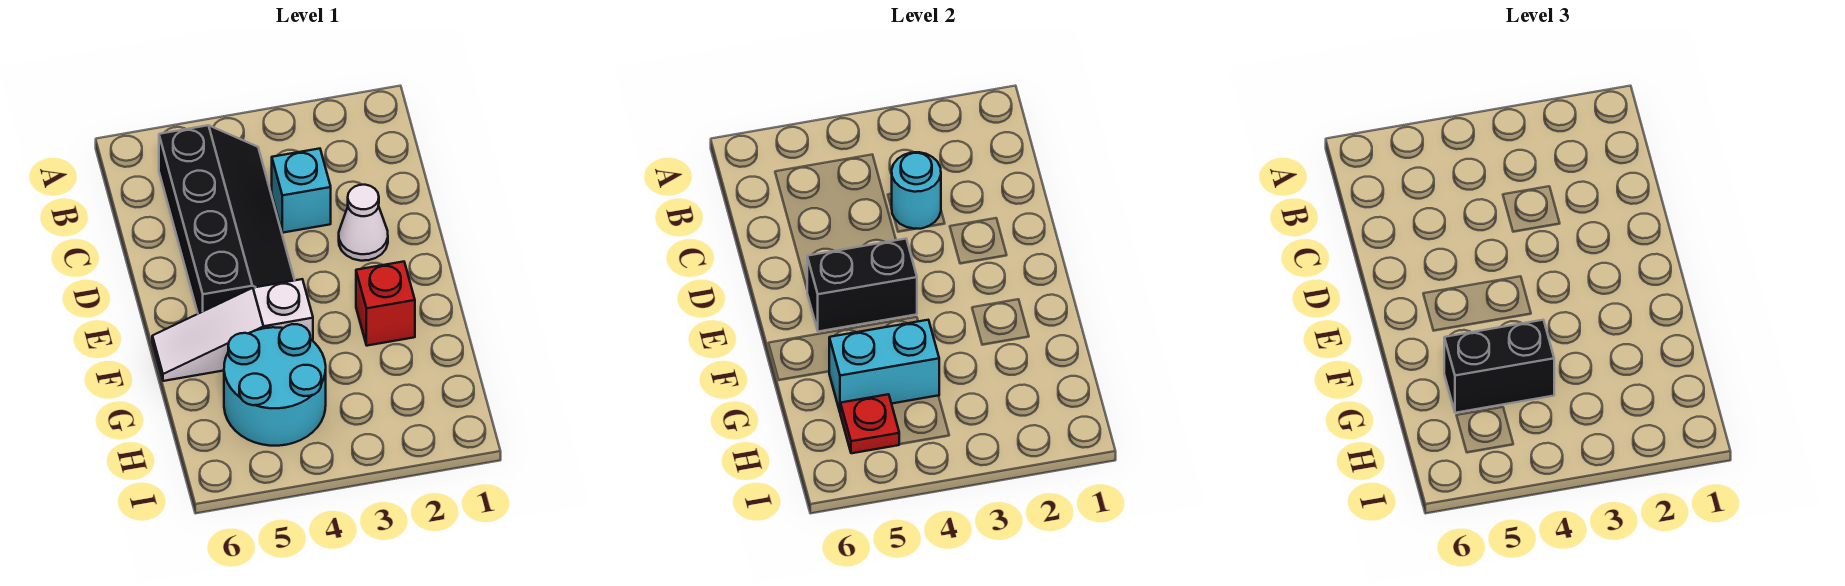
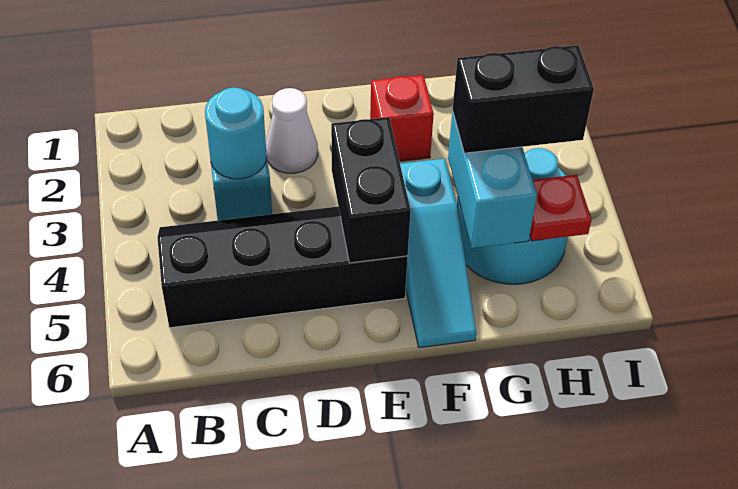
white 1x3 slope [152,279,313,381] -> cyan 1x3 slope [400,159,476,348]
black 1x2 brick [1444,320,1554,413] -> black 1x2 brick turned to [453,45,594,153]

